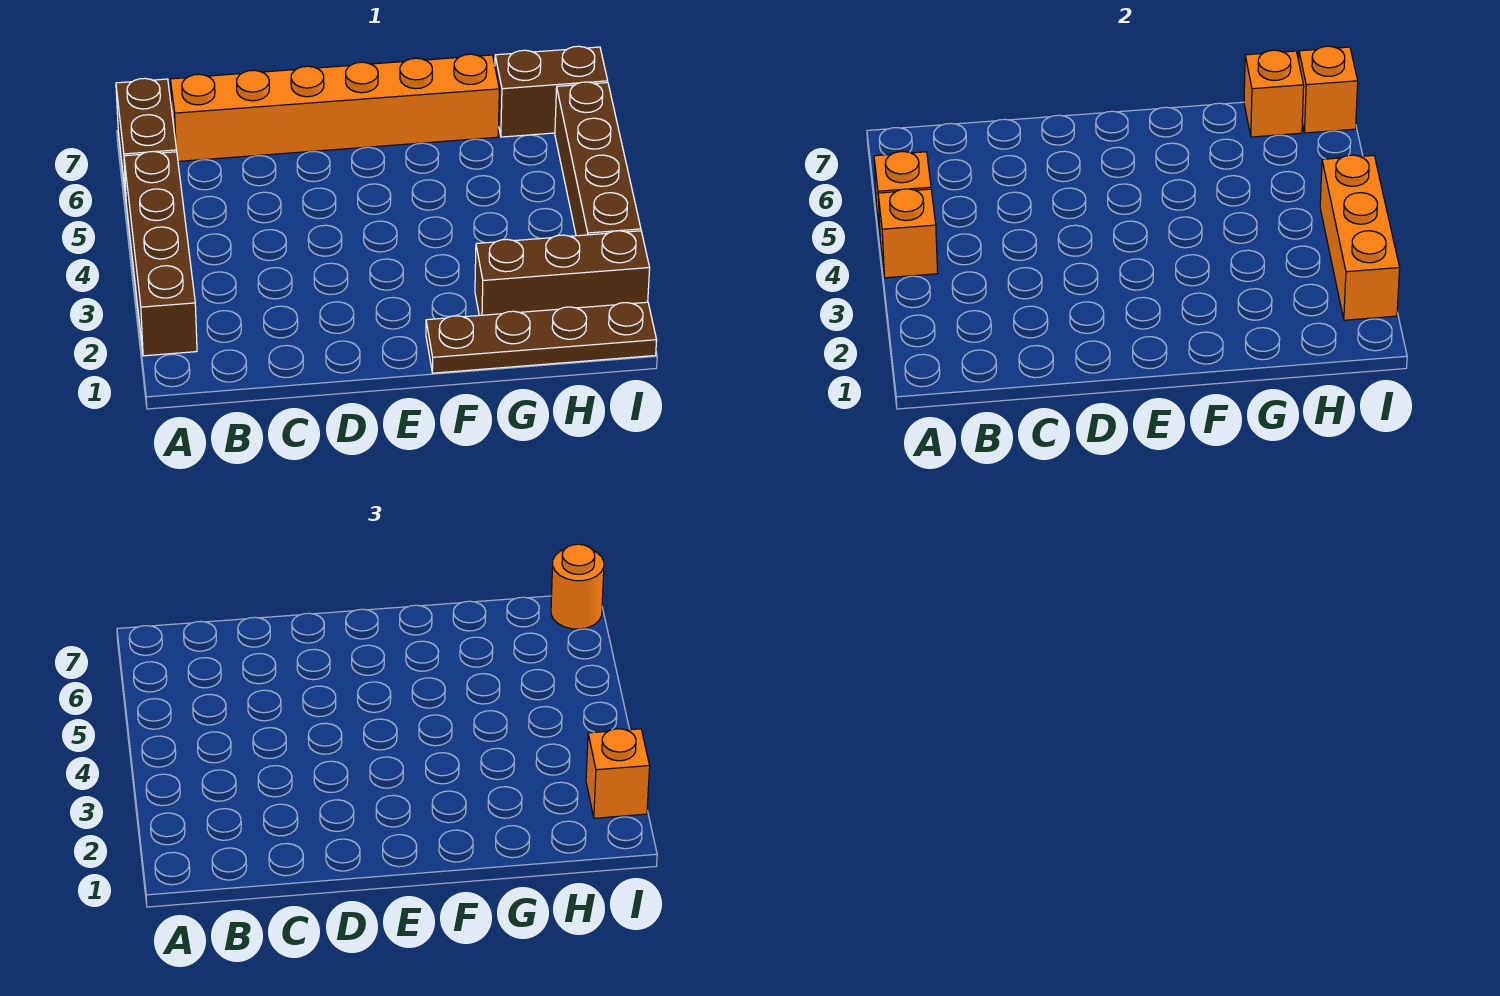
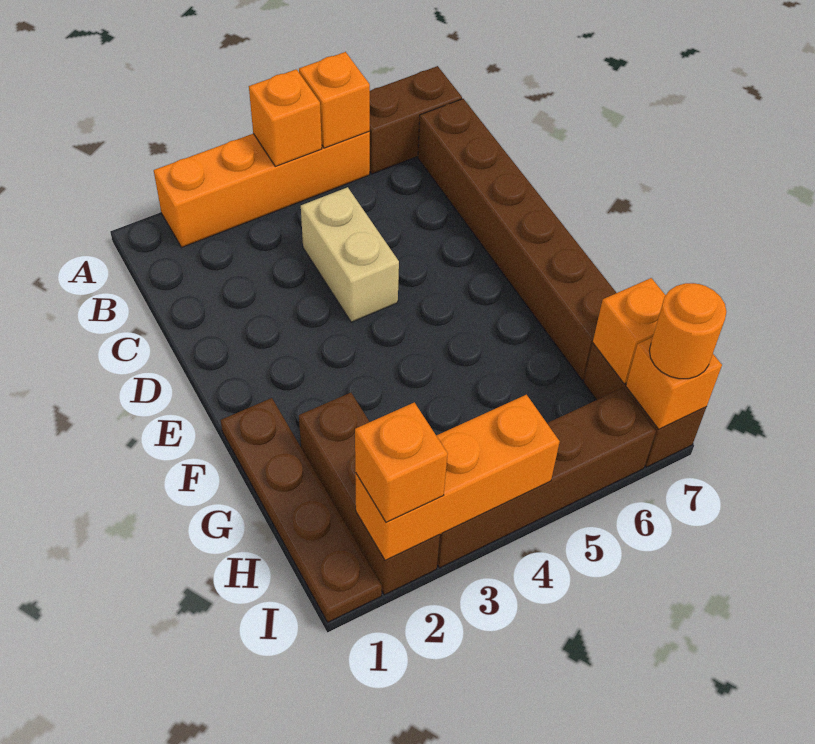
brown 1x4 brick [124,151,197,356] -> orange 1x4 brick [154,132,370,247]
orange 1x6 brick [170,54,499,161] -> brown 1x6 brick [418,99,616,380]
none -> tan 1x2 brick [301,187,399,322]

